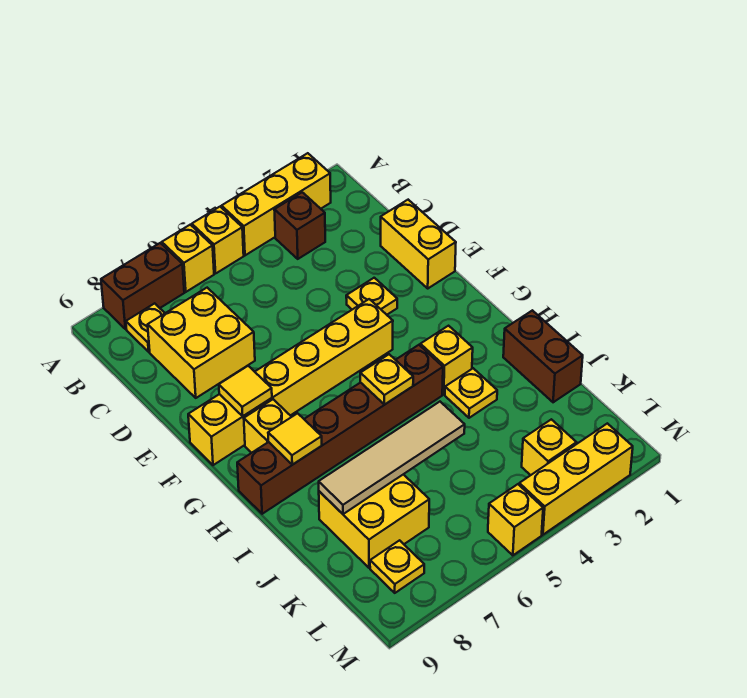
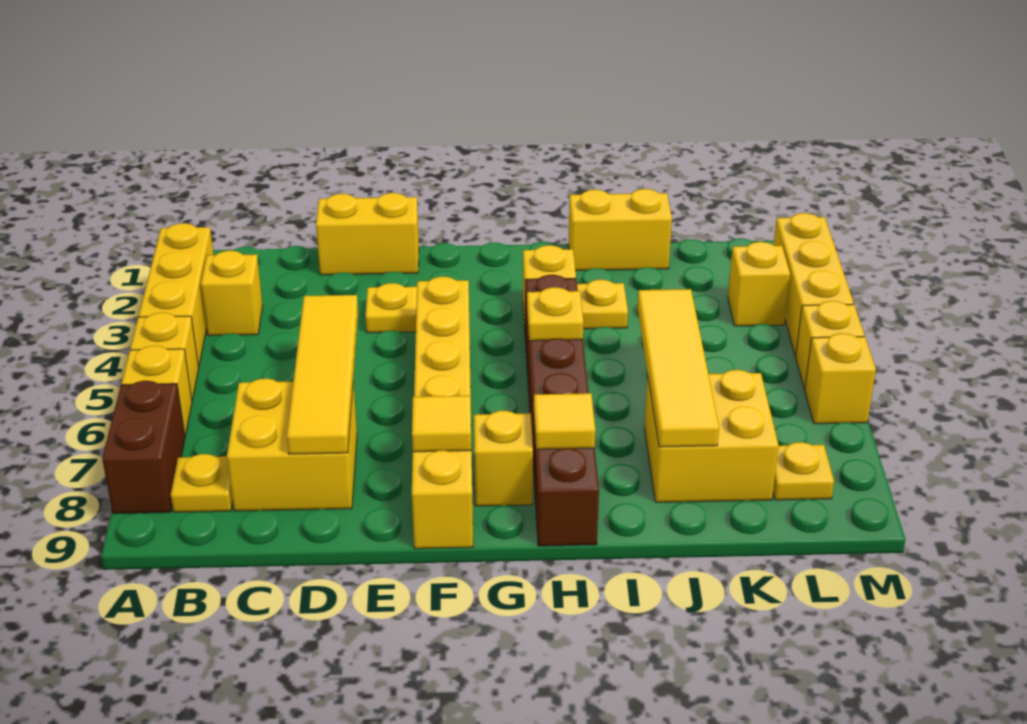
brown 1x1 brick [274,192,325,259] -> yellow 1x1 brick [201,251,263,336]
none -> yellow 1x4 tile [287,295,358,454]
brown 1x2 brick [503,310,583,402] -> yellow 1x2 brick [568,189,672,271]
tan 1x4 tile [319,402,465,514] -> yellow 1x4 tile [637,289,719,447]
none -> yellow 1x1 brick [805,333,876,424]

